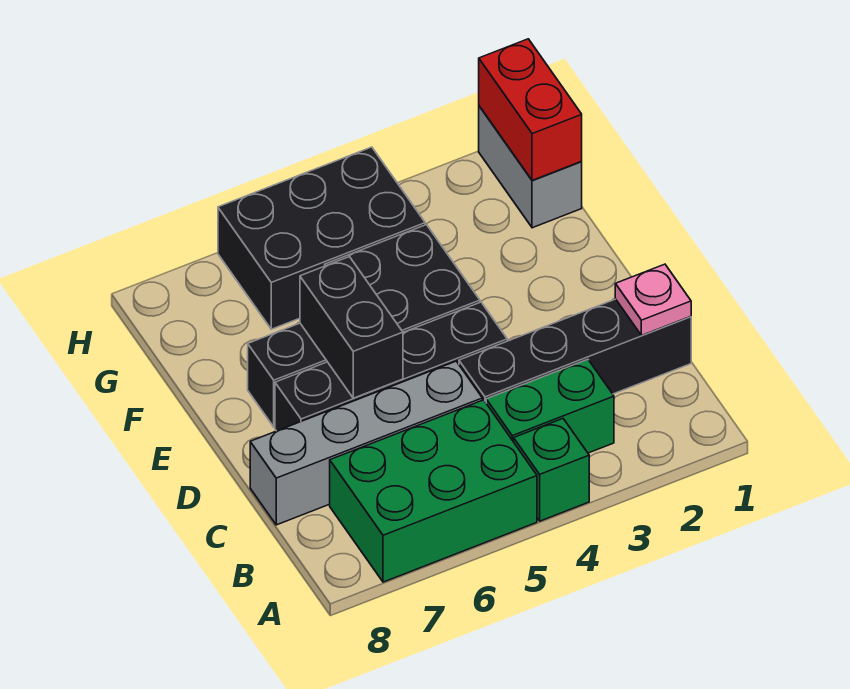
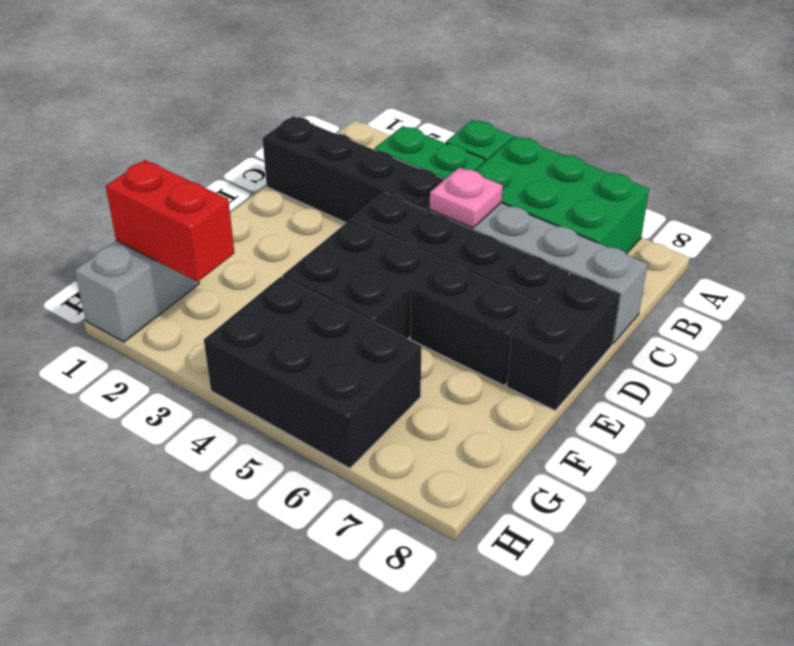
pink 1x1 plate [615,264,691,335] -> pink 1x1 plate moved to [430,168,503,228]
black 1x2 brick [300,257,403,398] -> black 1x2 brick moved to [507,273,620,410]
red 1x2 brick [479,39,582,180] -> red 1x2 brick turned to [106,160,234,282]

